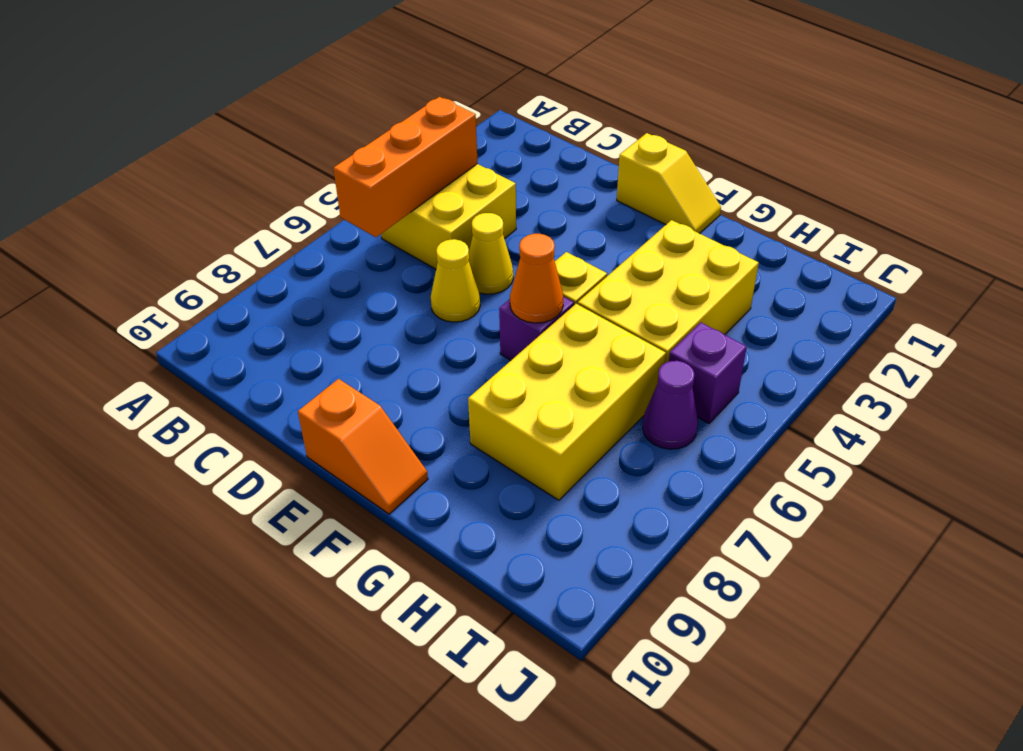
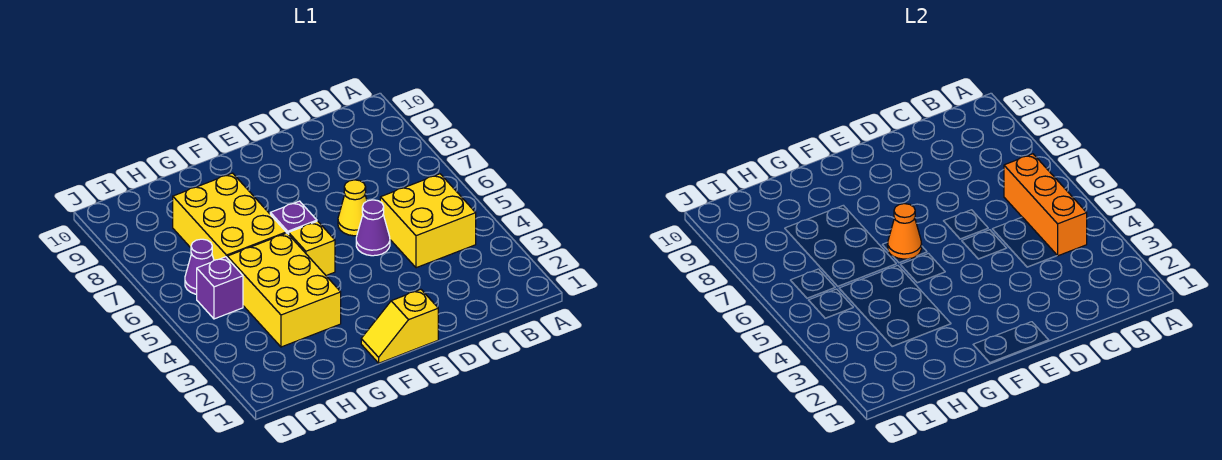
yellow 1x1 cone [469,213,513,294] -> purple 1x1 cone [356,200,390,256]
orange 1x2 slope [298,379,428,514] -> none

